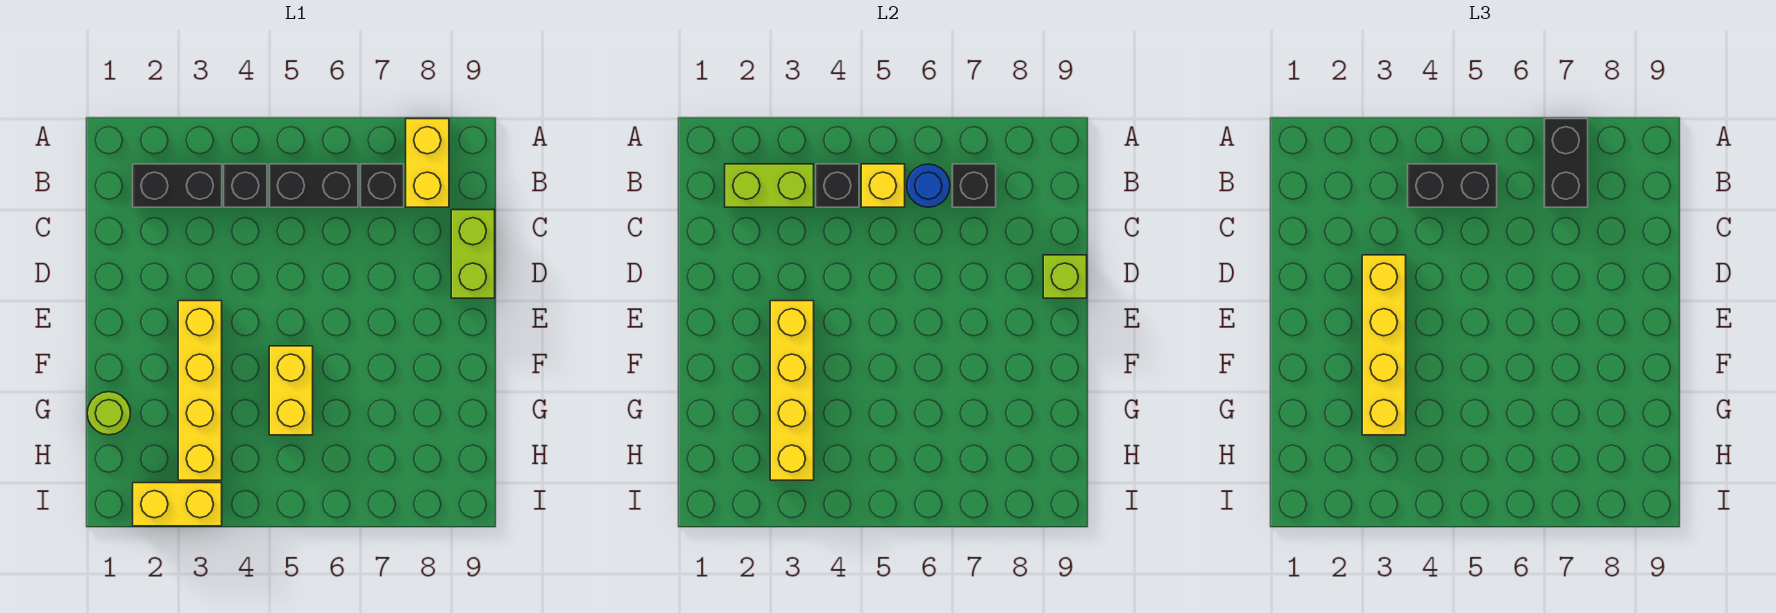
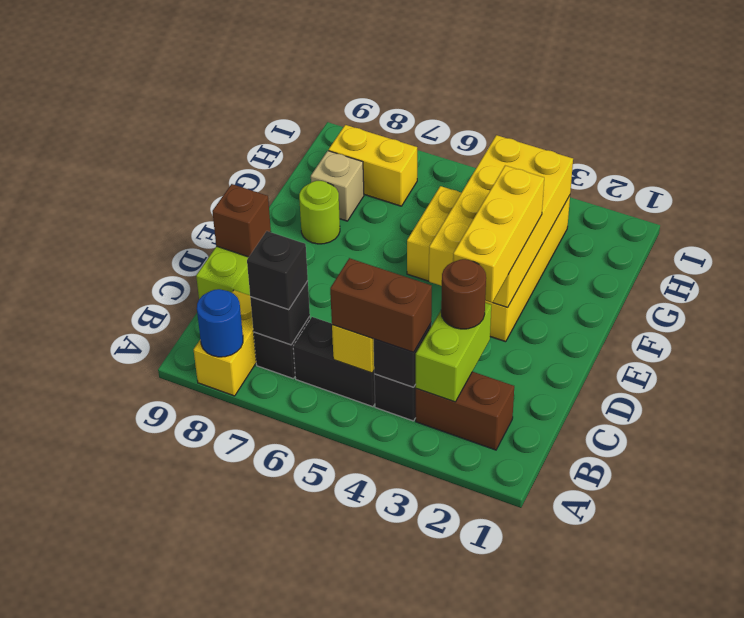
black 1x2 brick [1544,119,1588,207] -> black 1x1 brick [247,231,308,310]
black 1x2 brick [133,164,222,207] -> brown 1x2 brick [416,372,514,450]
lime 1x2 brick [725,164,814,207] -> lime 1x2 brick turned to [416,303,491,402]
black 1x2 brick [1408,164,1497,207] -> brown 1x2 brick [330,258,432,352]
blue 1x1 round brick [907,164,950,207] -> blue 1x1 round brick moved to [197,289,243,357]
none -> brown 1x1 round brick [441,259,486,329]
yellow 1x4 brick [1362,255,1406,435] -> yellow 1x3 brick [453,166,544,303]
lime 1x1 brick [1043,255,1087,298] -> brown 1x1 brick [212,184,271,257]
yellow 1x4 brick [770,301,814,480] -> yellow 2x4 brick [429,135,573,308]
lime 1x1 round brick [87,392,131,435] -> lime 1x1 round brick moved to [299,181,340,244]
none -> tan 1x1 brick [311,151,364,221]
yellow 1x2 brick [133,483,222,526] -> yellow 1x2 brick moved to [329,125,417,206]

